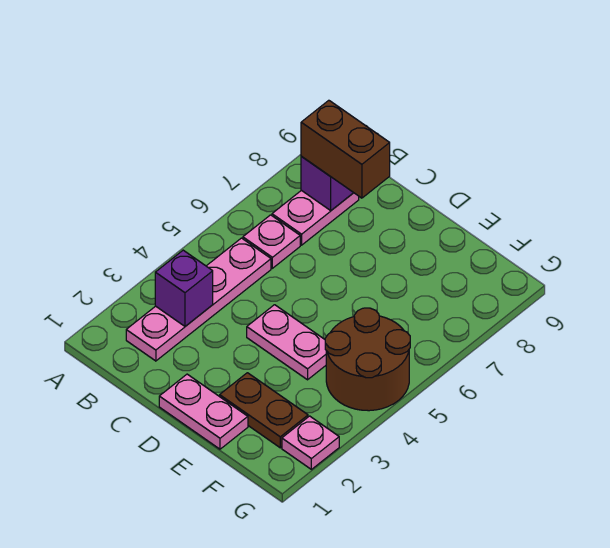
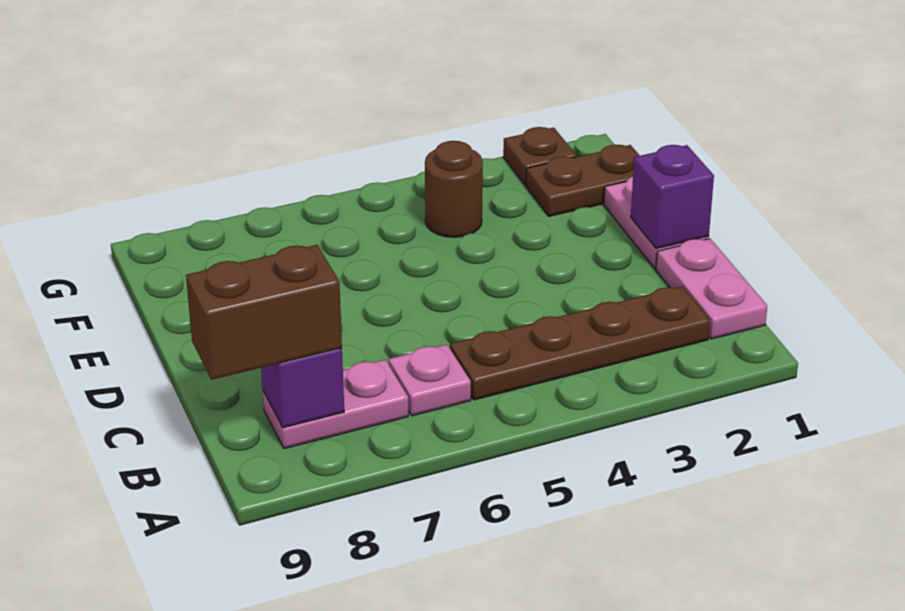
pink 1x4 plate [126,238,271,361] -> brown 1x4 plate [450,286,710,400]
purple 1x1 brick [155,250,213,326] -> purple 1x1 brick moved to [631,145,714,249]
brown 1x2 brick [301,100,390,198] -> brown 1x2 brick turned to [186,245,342,380]
pink 1x2 plate [247,305,326,380] -> pink 1x2 plate moved to [656,239,767,339]
brown 1x2 plate [220,373,308,448] -> brown 1x2 plate turned to [526,145,640,216]
brown 2x2 round brick [325,308,410,411] -> brown 1x1 round brick [425,141,483,237]
pink 1x1 plate [282,416,339,469] -> brown 1x1 plate [503,127,576,186]

